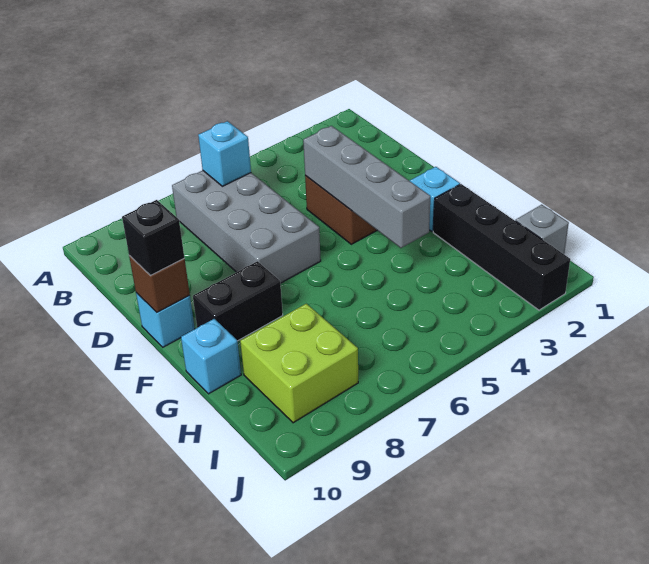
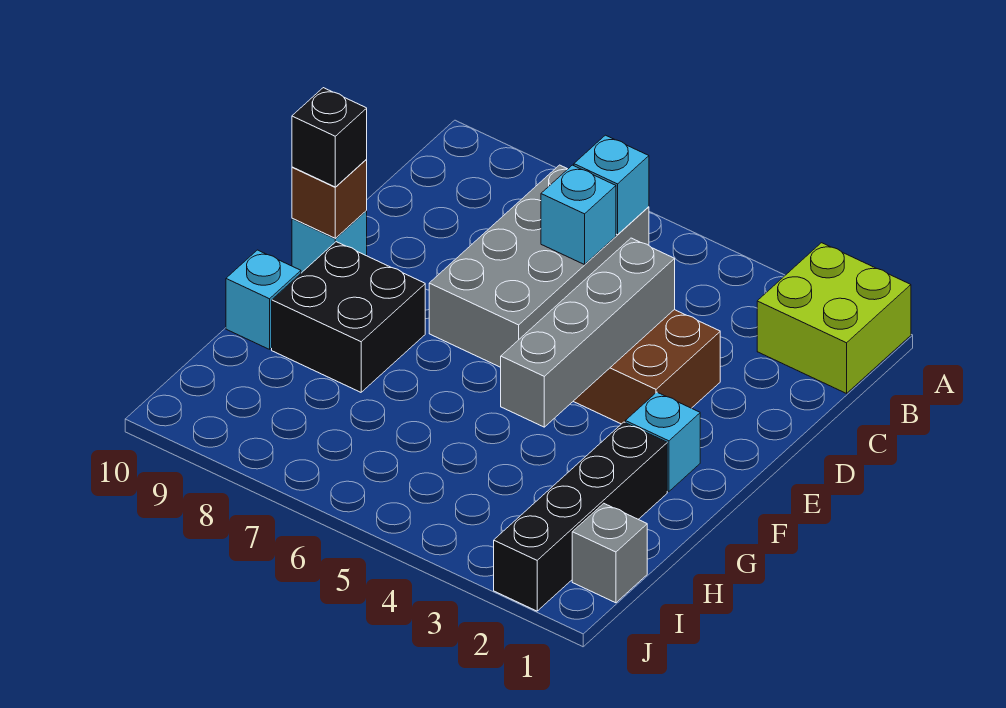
none -> cyan 1x1 brick [541,165,616,265]
black 1x2 brick [193,261,283,341] -> black 2x2 brick [272,242,425,392]
lime 2x2 brick [240,304,358,423] -> lime 2x2 brick moved to [757,243,911,393]

